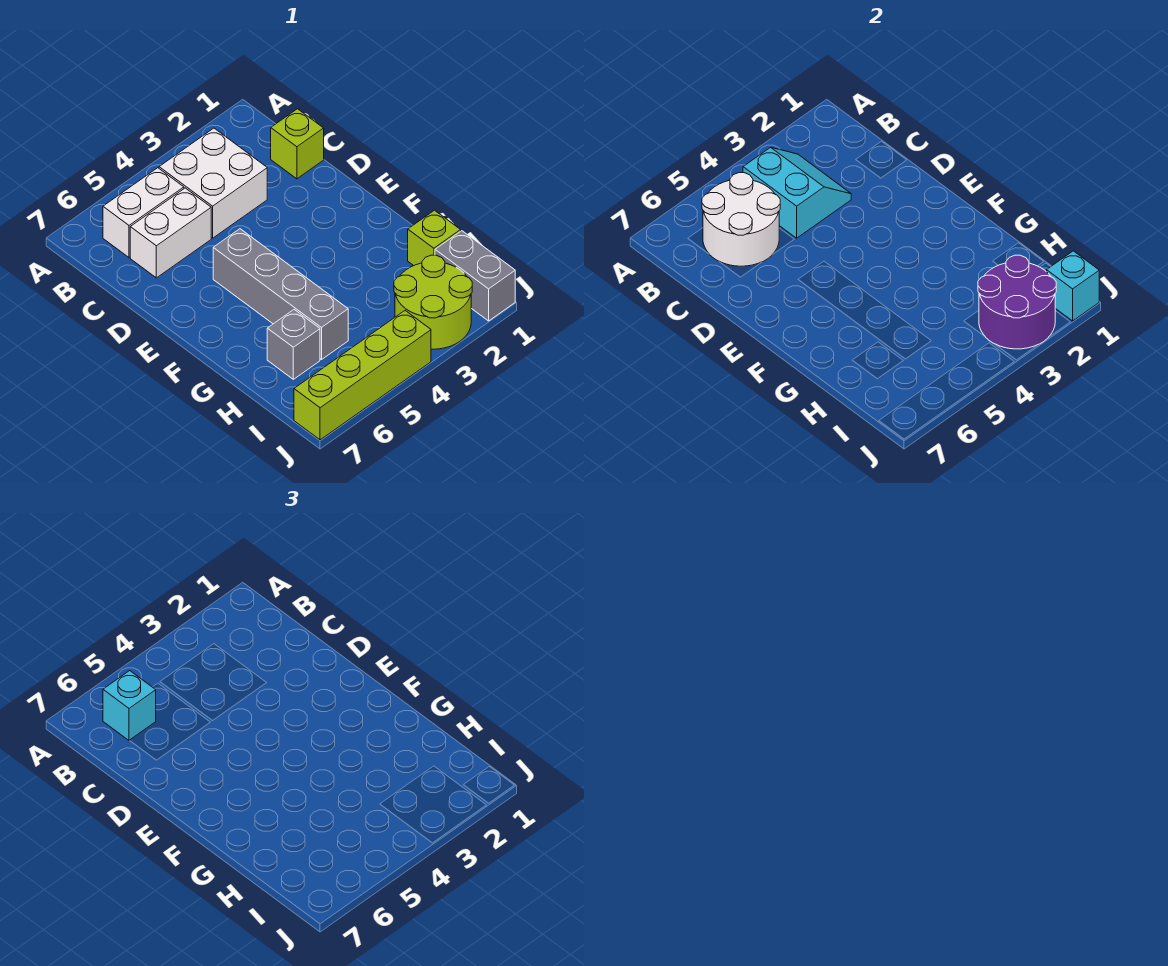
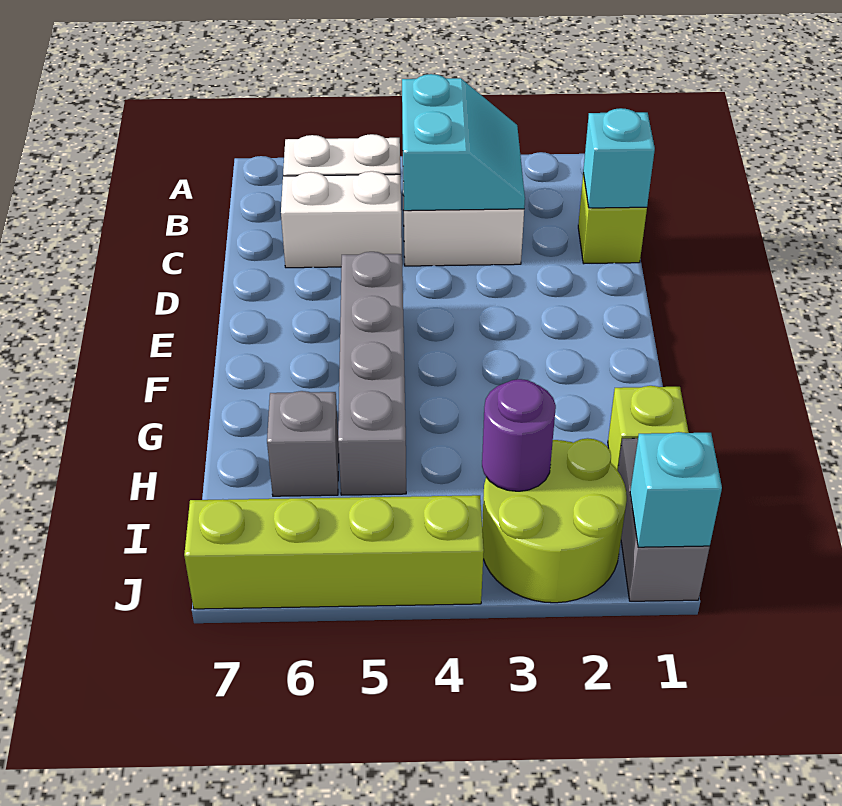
white 2x2 round brick [702,173,780,266] -> none
cyan 1x1 brick [103,671,156,740] -> cyan 1x1 brick moved to [583,108,655,208]
purple 2x2 round brick [978,255,1056,349] -> purple 1x1 round brick [482,379,556,491]

